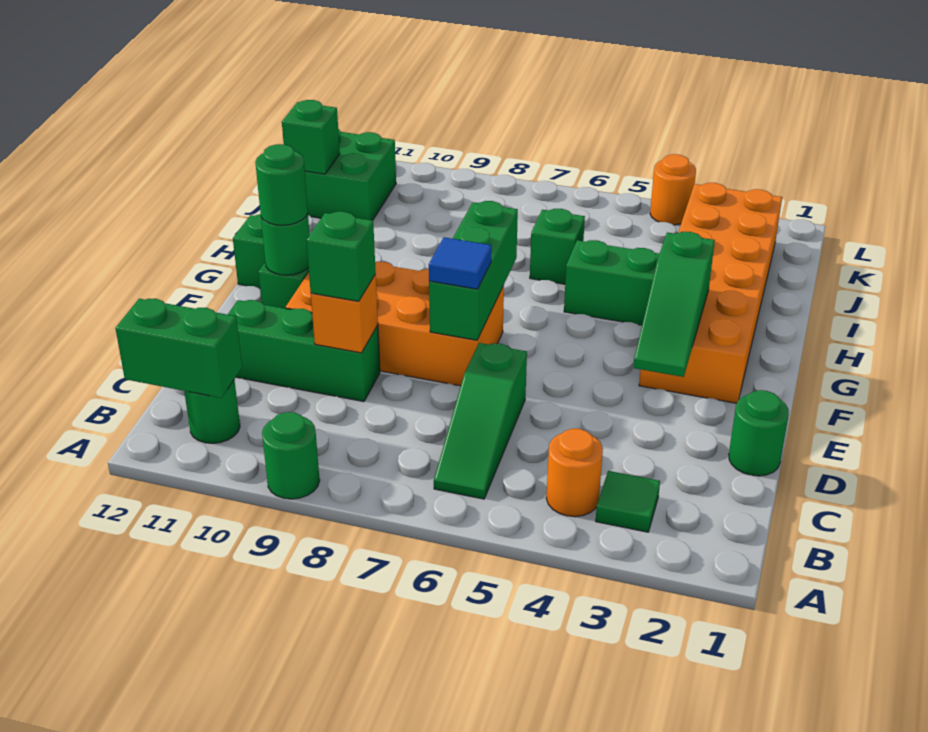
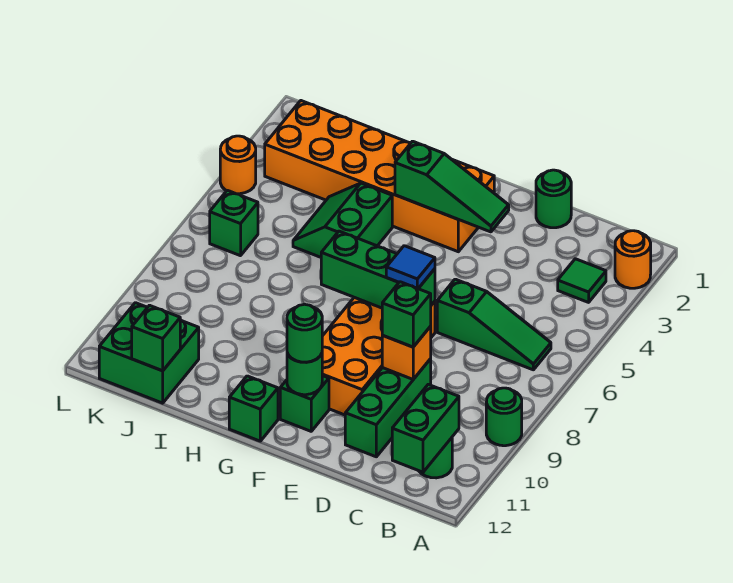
orange 1x1 round brick [546,429,603,517] -> orange 1x1 round brick moved to [615,231,651,288]
green 1x1 brick [530,209,585,284] -> green 1x1 brick moved to [210,190,258,256]

